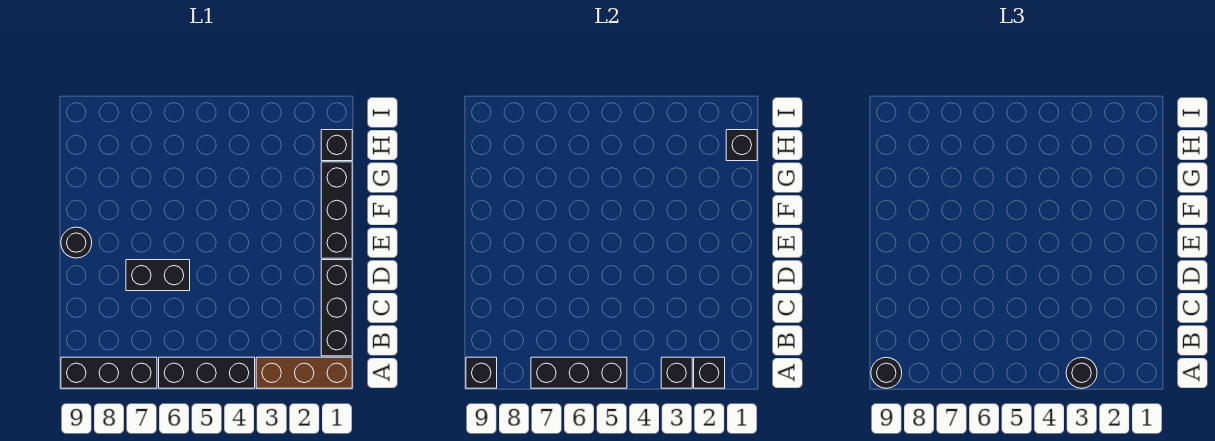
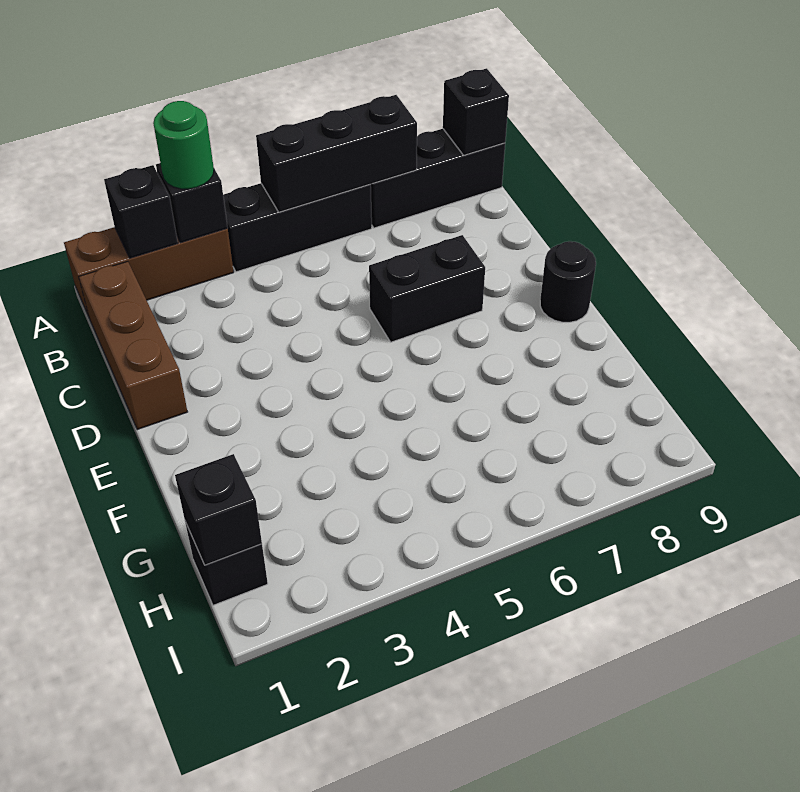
black 1x1 round brick [1066,357,1097,388] -> green 1x1 round brick [153,101,214,189]
black 1x1 round brick [871,357,902,388] -> none
black 1x3 brick [321,260,352,356] -> brown 1x3 brick [79,261,187,430]
black 1x3 brick [321,162,352,258] -> none

